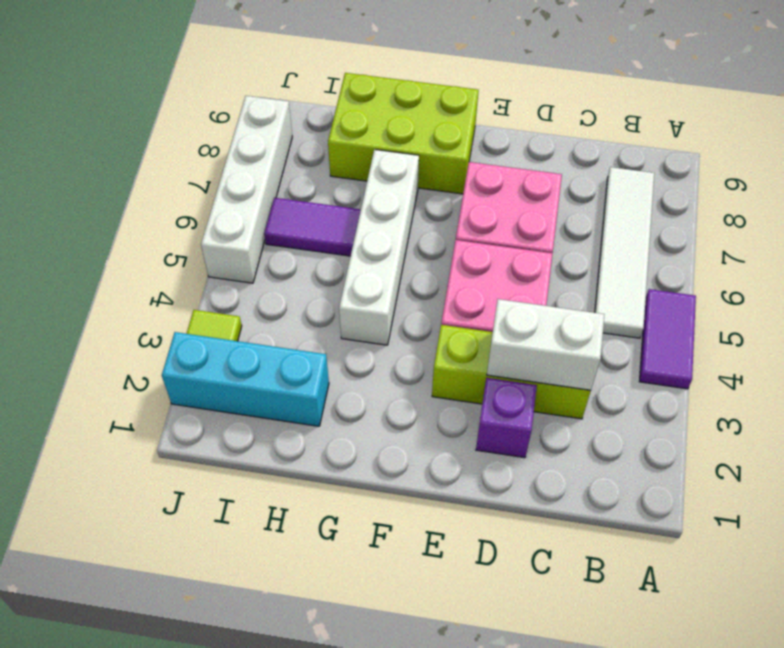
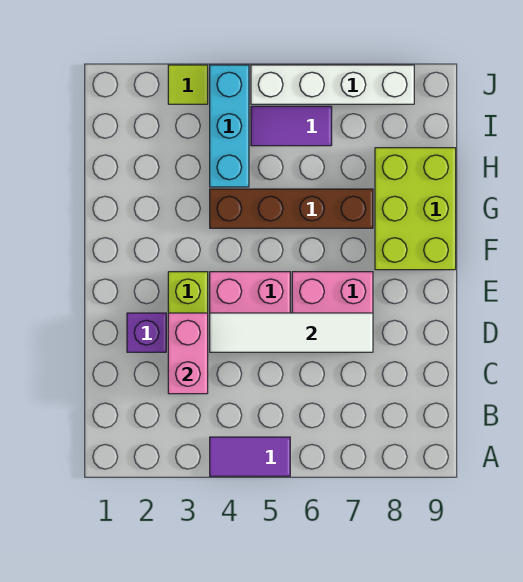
white 1x4 tile [595,167,654,338] -> white 1x4 tile moved to [210,313,373,352]
white 1x2 brick [487,299,605,390] -> pink 1x2 brick [168,313,208,394]
white 1x4 brick [339,150,419,345] -> brown 1x4 brick [210,189,373,228]
cyan 1x3 brick [162,332,329,426] -> cyan 1x3 brick moved to [210,65,249,187]
purple 1x2 tile [264,198,361,256] -> purple 1x2 tile turned to [251,106,332,146]

